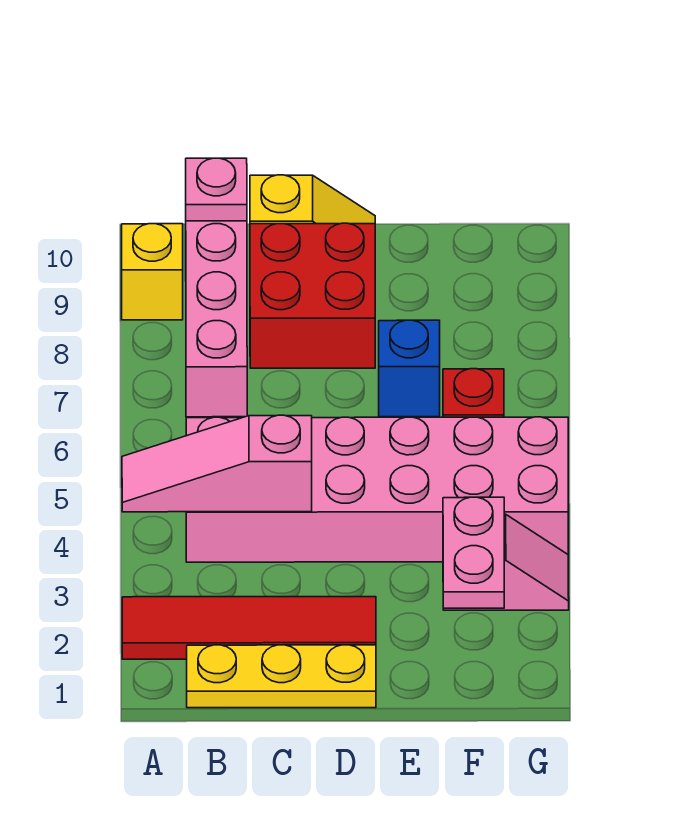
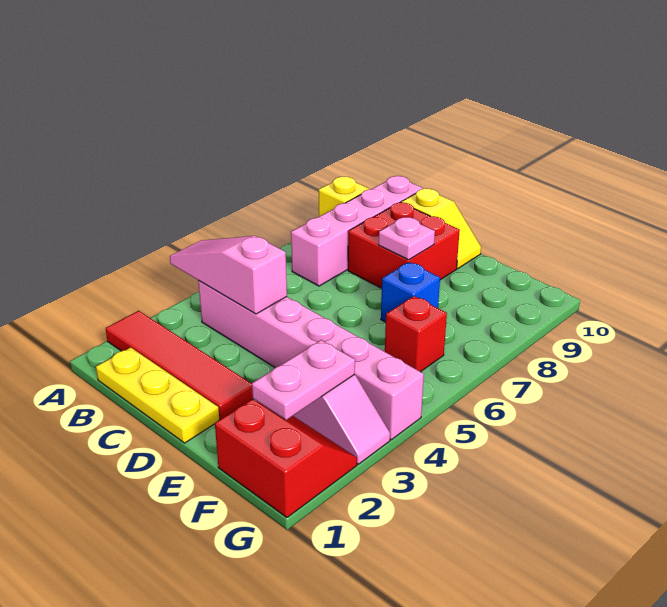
pink 2x6 brick [186,417,568,562] -> pink 1x6 brick [198,281,424,440]
pink 1x1 plate [186,158,247,221] -> pink 1x1 plate moved to [379,217,435,260]
none -> red 2x2 slope [215,400,357,518]

